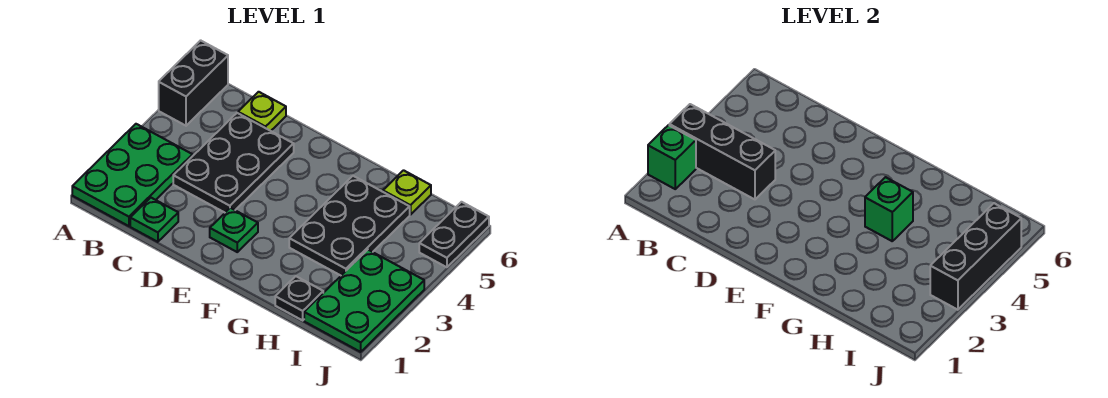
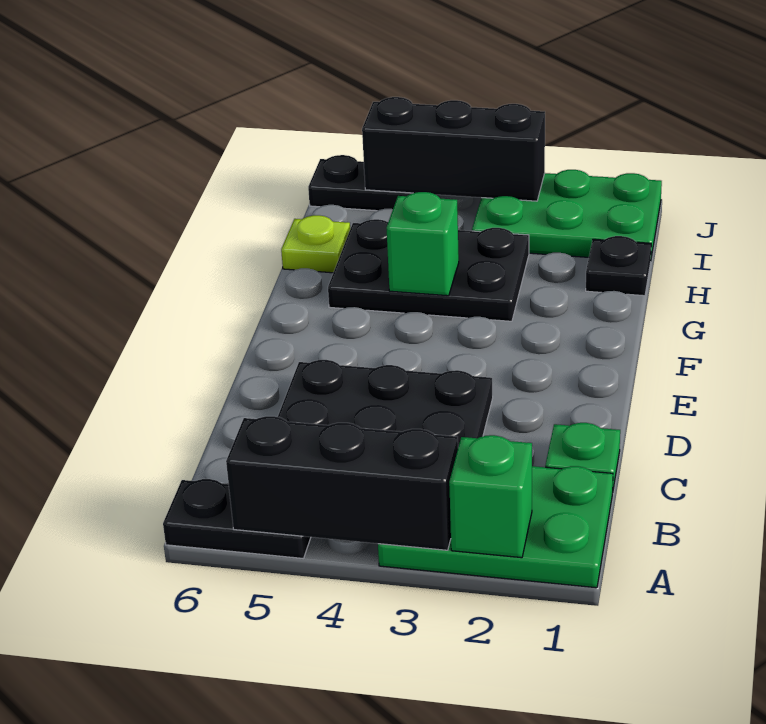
black 1x3 brick [669,104,775,199] -> black 1x3 brick turned to [226,416,458,550]
black 1x2 brick [159,40,228,126] -> black 1x2 plate [163,479,311,558]
lime 1x1 plate [238,92,286,131] -> none
green 1x1 plate [210,208,258,252] -> none

